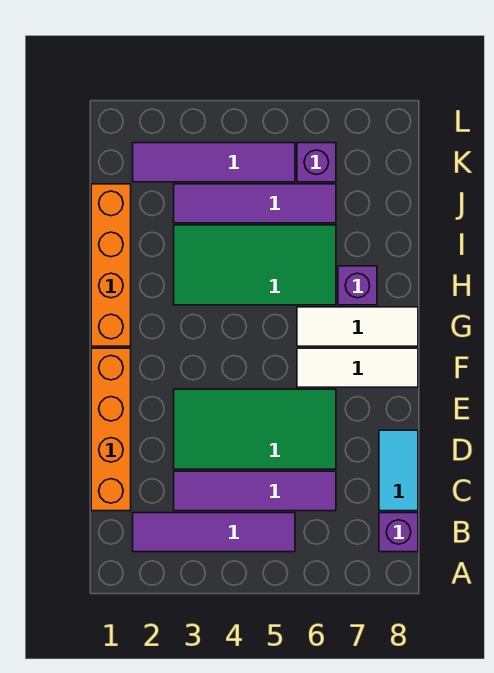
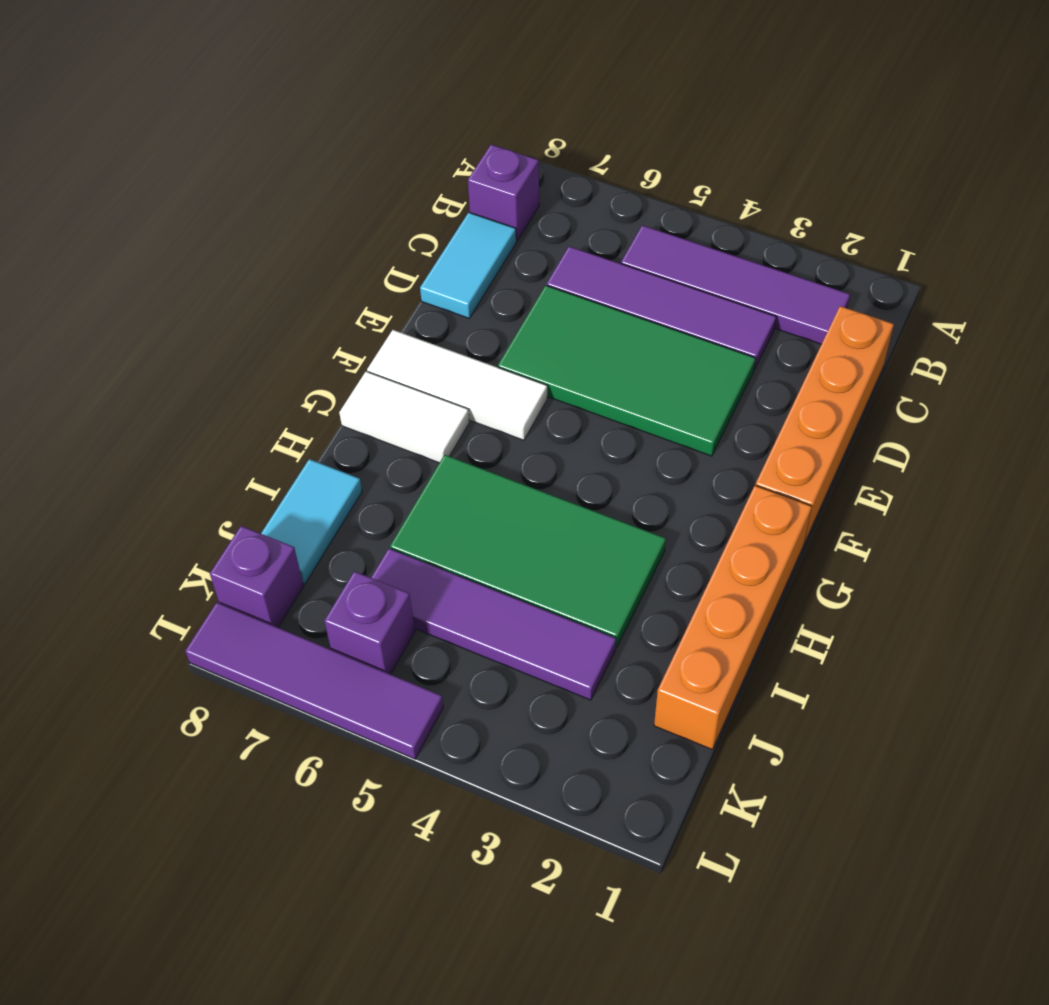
white 1x3 tile [297,307,418,346] -> white 1x2 tile [339,372,469,463]
purple 1x1 brick [338,266,377,305] -> purple 1x1 brick moved to [210,526,304,627]
none -> cyan 1x2 tile [261,459,362,584]
purple 1x4 tile [133,143,295,182] -> purple 1x4 tile moved to [185,602,443,759]

